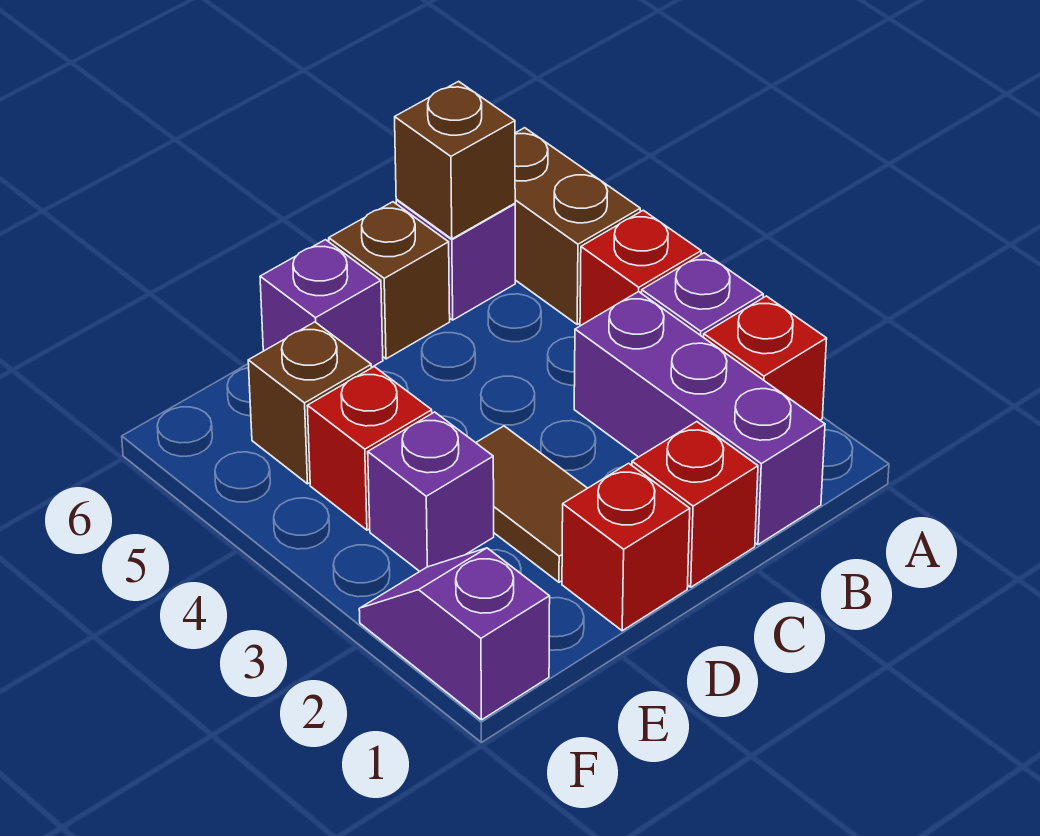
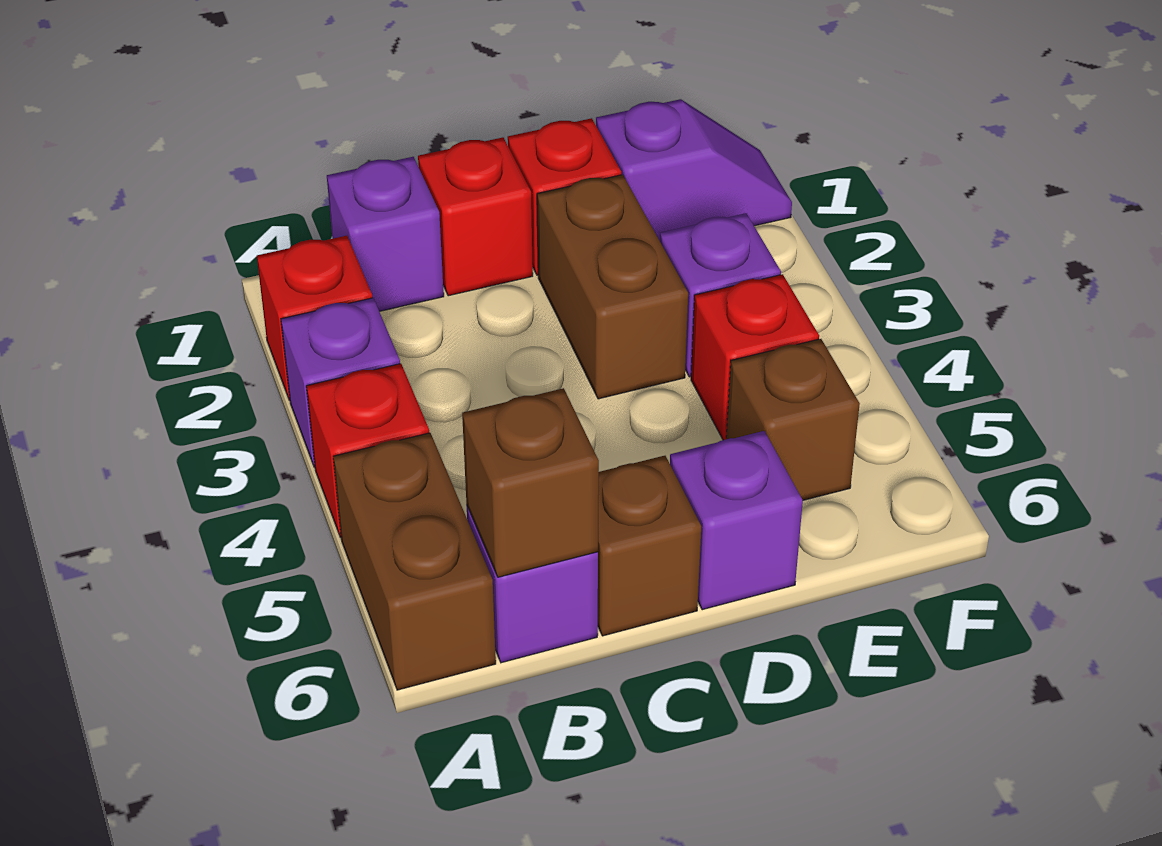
purple 1x3 brick [574,292,825,545] -> purple 1x1 brick [327,157,444,311]
brown 1x2 tile [476,426,587,582] -> brown 1x2 brick [537,175,688,399]
purple 1x2 slope [359,548,550,720] -> purple 1x2 slope turned to [596,99,792,240]

